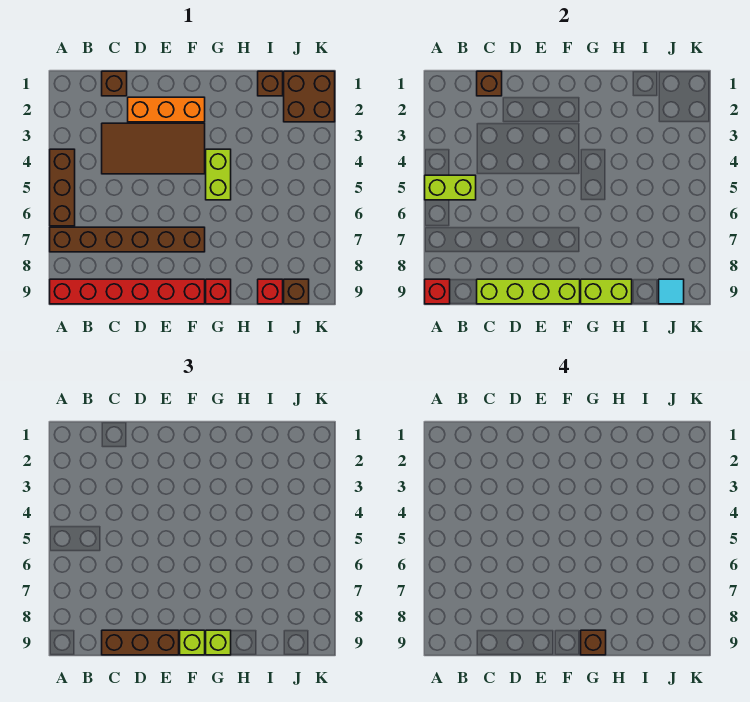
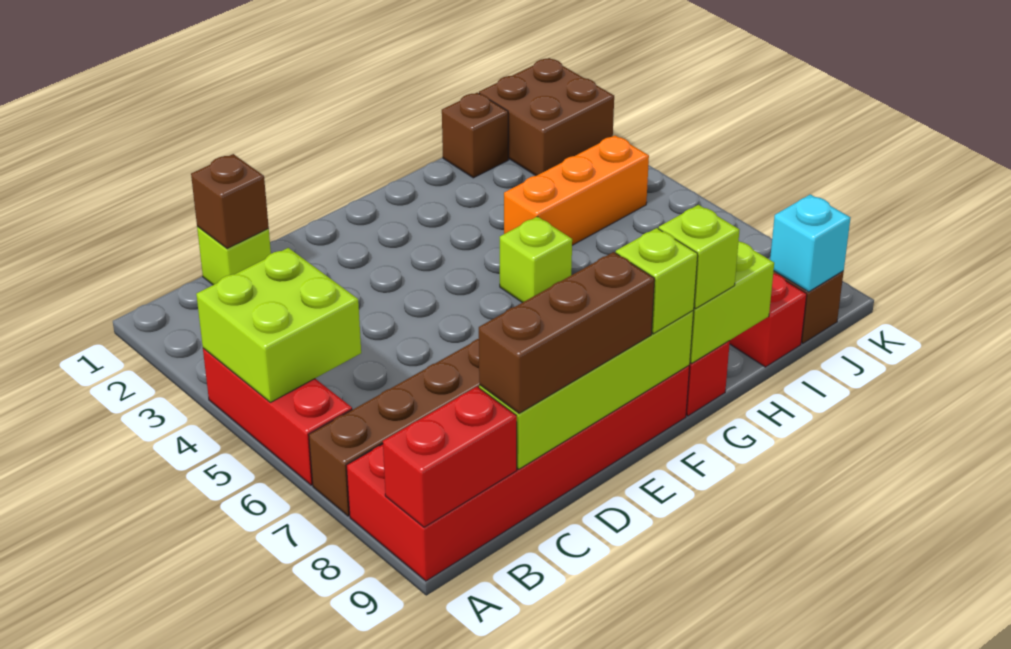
brown 1x3 brick [50,149,75,226] -> red 1x3 brick [203,348,352,485]
lime 1x2 brick [425,175,476,200] -> lime 2x2 brick [196,248,361,402]
red 1x6 brick [50,279,205,304] -> red 2x6 brick [346,366,690,581]
red 1x1 brick [425,279,450,304] -> red 1x2 brick [383,387,517,527]
brown 1x1 brick [102,71,127,96] -> lime 1x1 brick [197,226,271,285]
brown 2x4 tile [102,123,205,174] -> none
orange 1x3 brick [128,97,205,122] -> orange 1x3 brick moved to [504,135,649,245]
lime 1x2 brick [206,149,231,200] -> lime 1x1 brick [500,216,572,303]
brown 1x1 brick [581,630,606,655] -> none
cyan 1x1 tile [659,279,684,304] -> cyan 1x1 brick [770,194,850,292]

